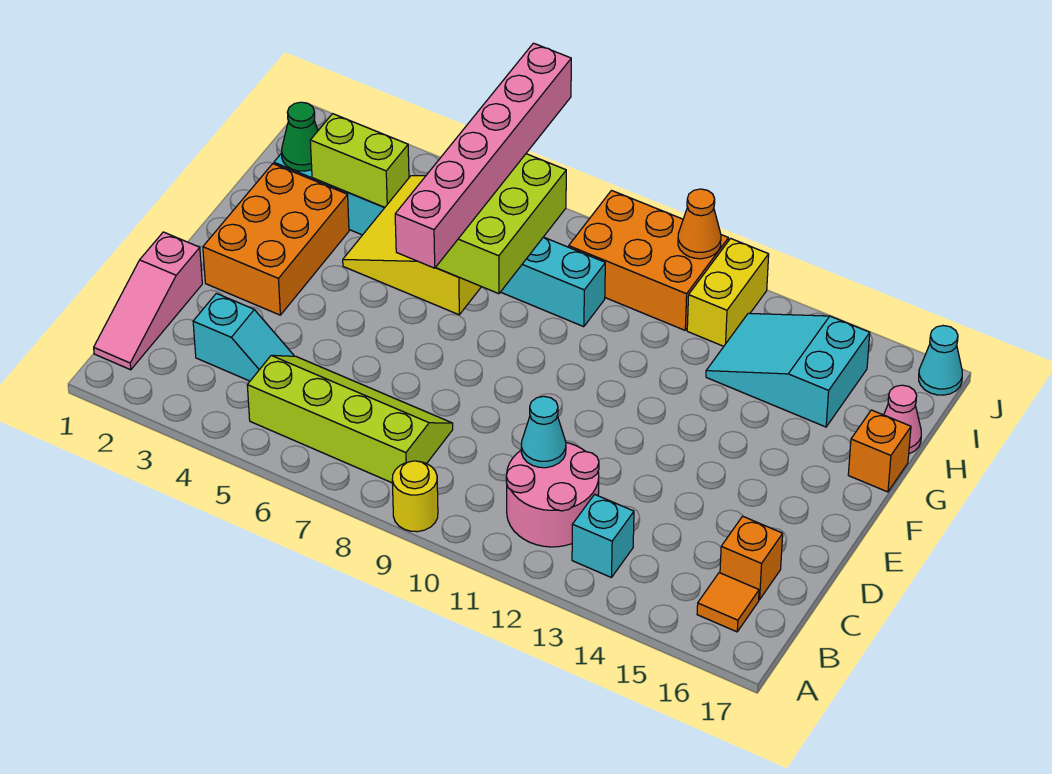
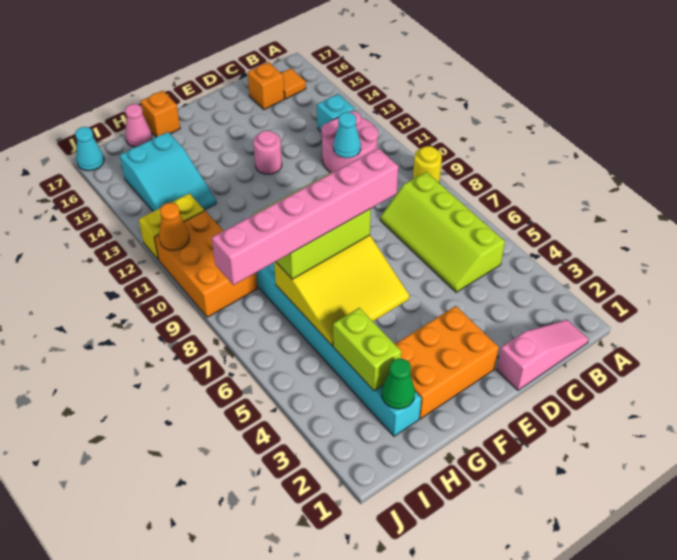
cyan 1x2 slope [193,293,294,381] -> none
none -> pink 1x1 round brick [253,131,282,175]

